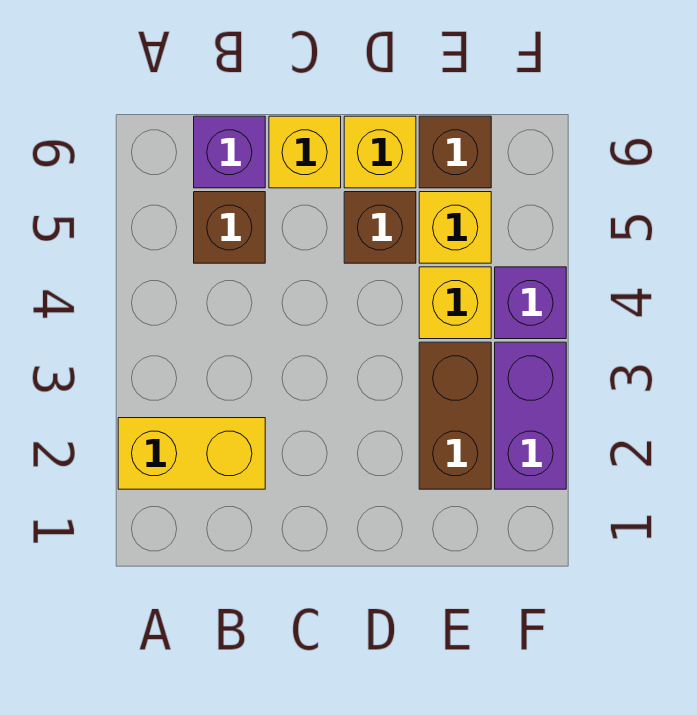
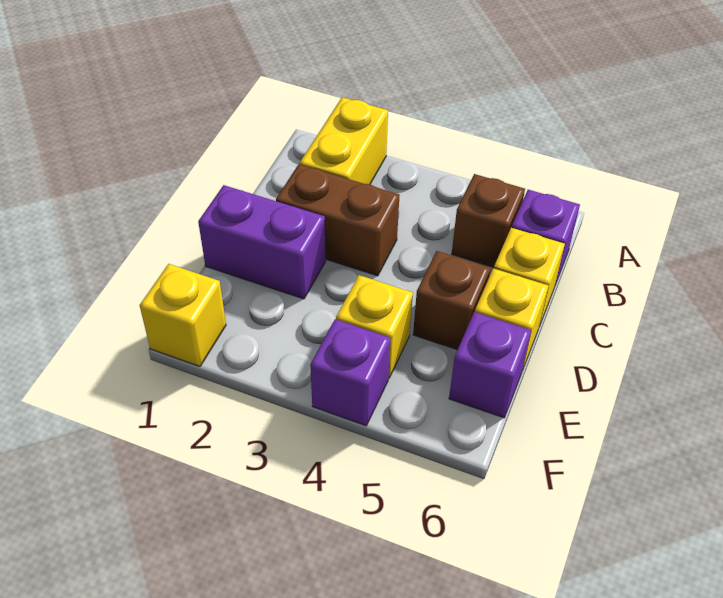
brown 1x2 brick [419,342,491,489] -> brown 1x2 brick moved to [276,164,400,276]
yellow 1x1 brick [419,192,491,263] -> yellow 1x1 brick moved to [140,264,226,367]
brown 1x1 brick [419,116,491,188] -> purple 1x1 brick [449,312,531,418]
purple 1x2 brick [495,342,566,489] -> purple 1x2 brick moved to [198,185,326,299]

